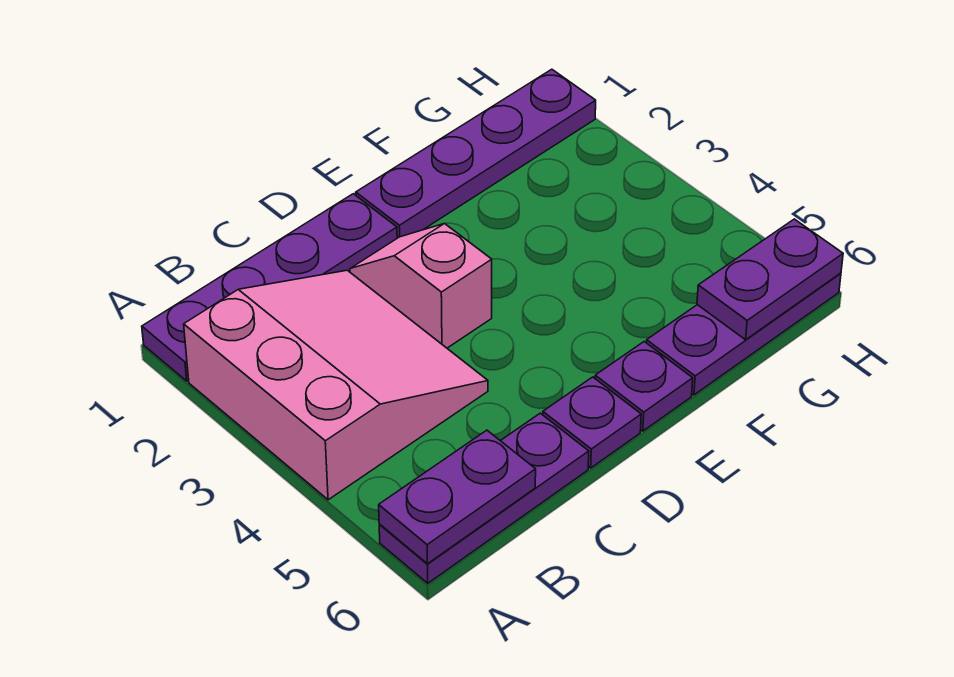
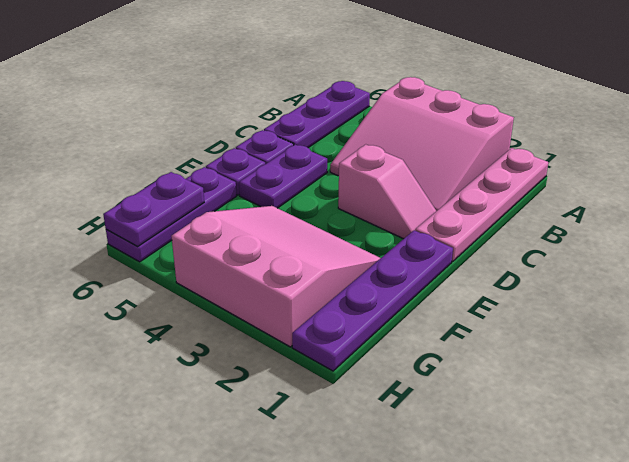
purple 1x4 plate [142,194,397,381] -> pink 1x4 plate [415,148,548,262]
purple 1x2 plate [379,430,536,564] -> purple 1x2 plate moved to [239,144,327,208]
none -> pink 3x3 slope [171,206,380,347]

